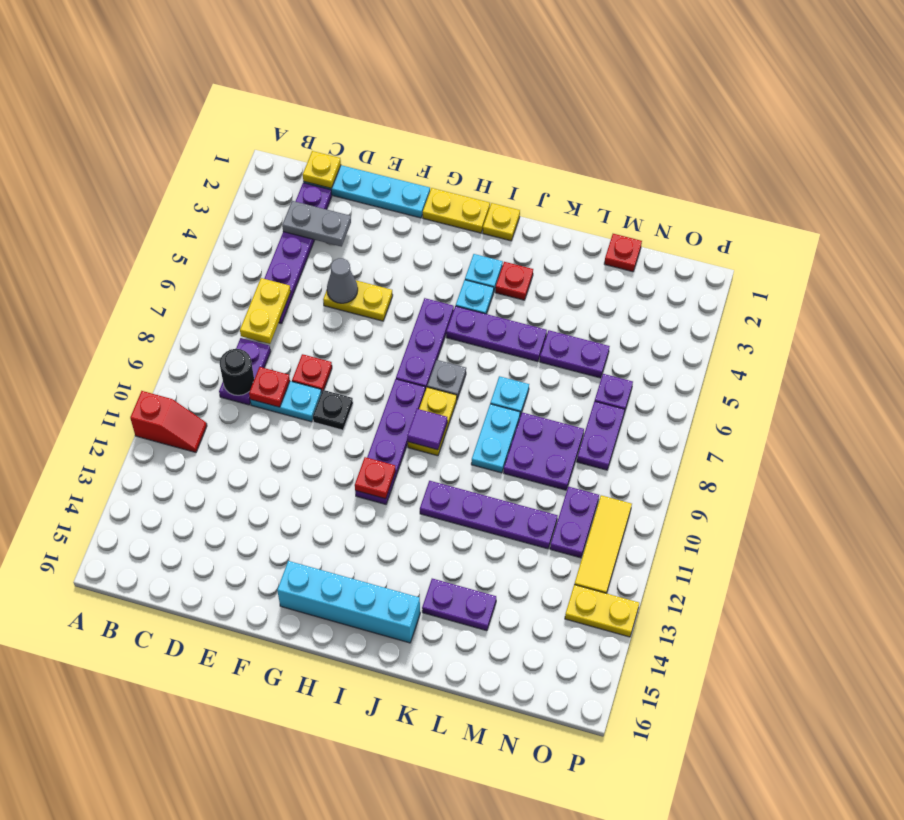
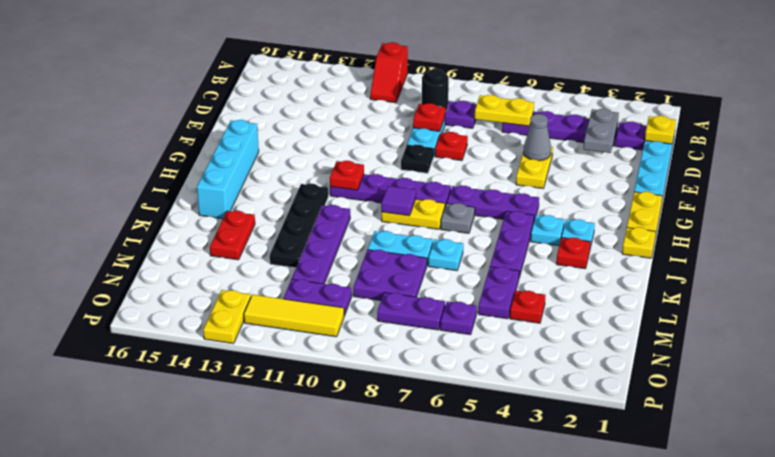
none -> black 1x4 plate [270,184,328,268]
purple 1x2 plate [422,579,496,631] -> red 1x2 plate [210,211,255,260]
red 1x1 plate [604,234,642,272] -> red 1x1 plate moved to [510,291,545,323]

